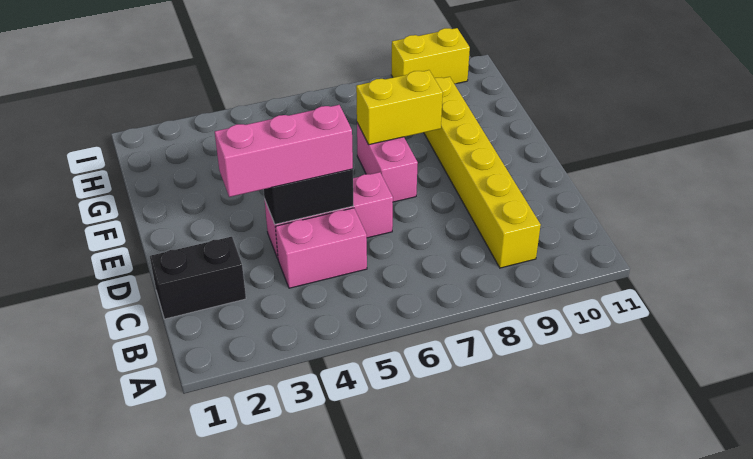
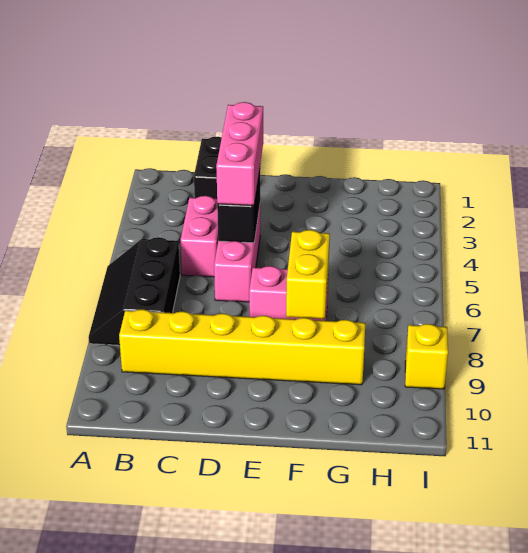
none -> black 2x3 slope [88,237,180,345]
yellow 1x2 brick [391,28,470,84] -> yellow 1x1 brick [405,324,448,389]

